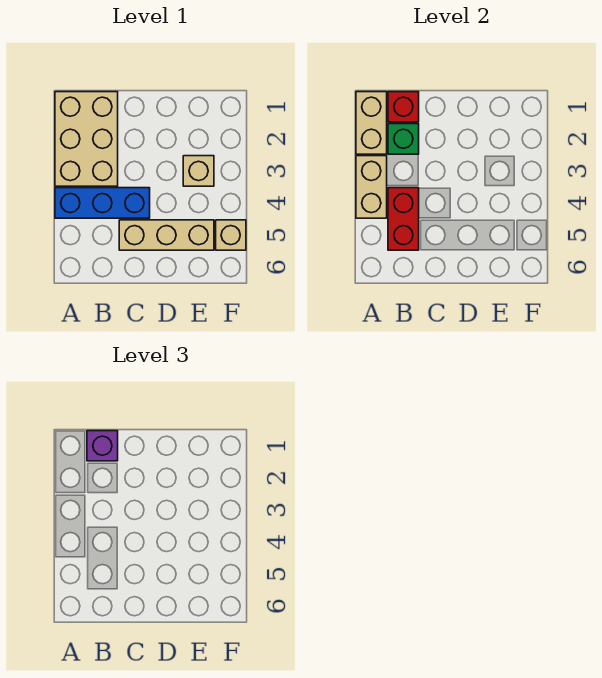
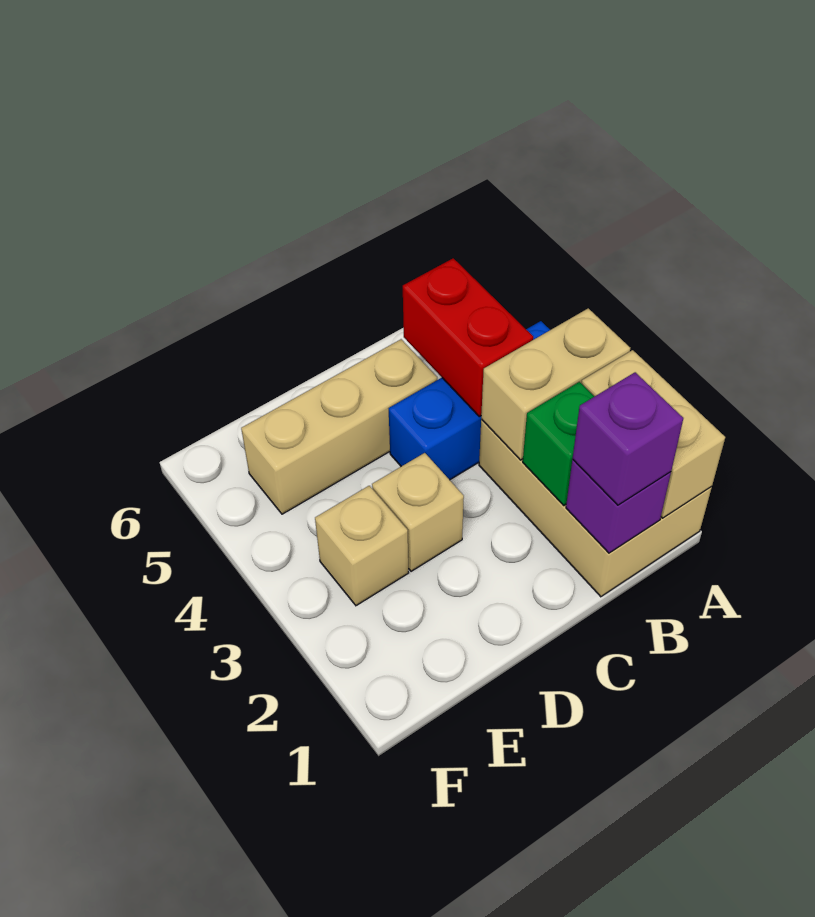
tan 1x2 brick [356,156,387,218] -> tan 1x2 brick turned to [481,308,630,460]
red 1x1 brick [388,92,419,122] -> purple 1x1 brick [566,460,671,553]
tan 1x1 brick [216,220,246,250] -> tan 1x1 brick moved to [372,453,464,571]

